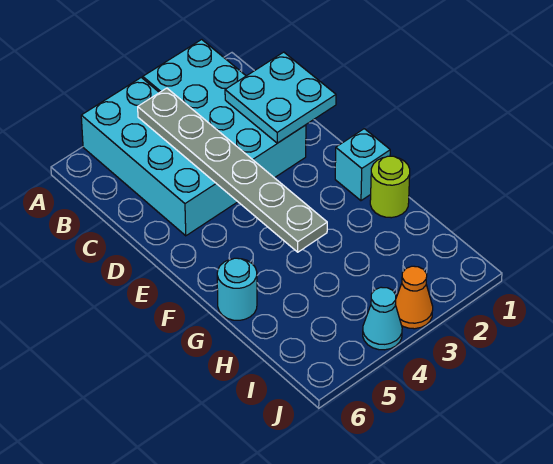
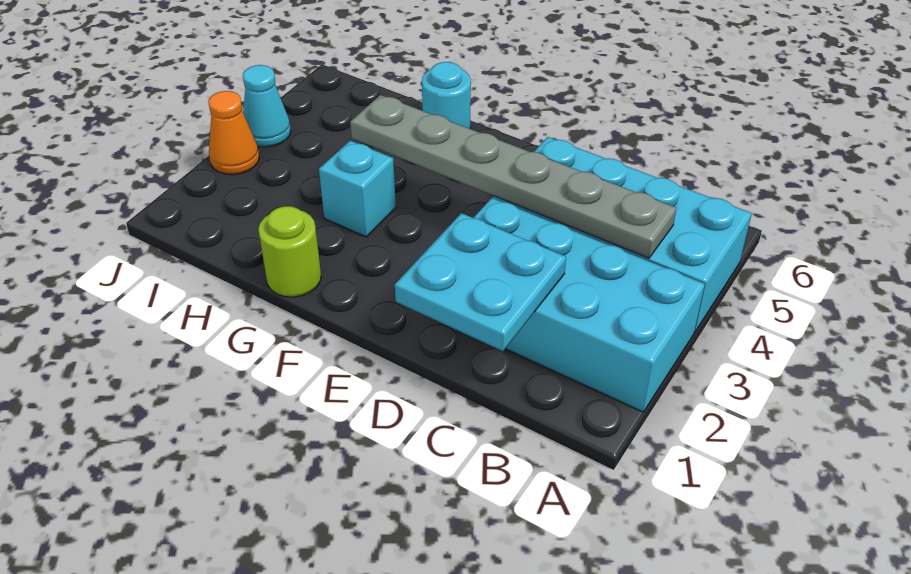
cyan 1x1 brick [335,129,390,201] -> cyan 1x1 brick moved to [319,141,396,237]

